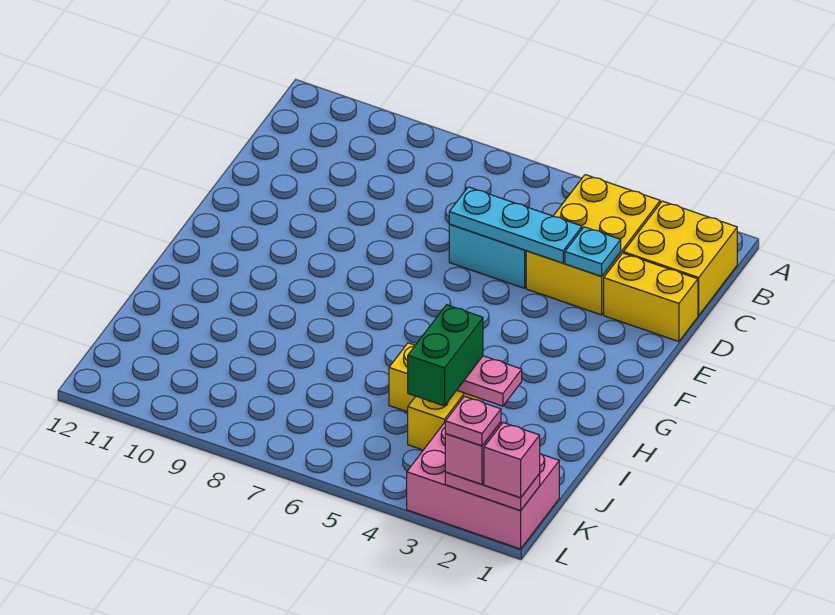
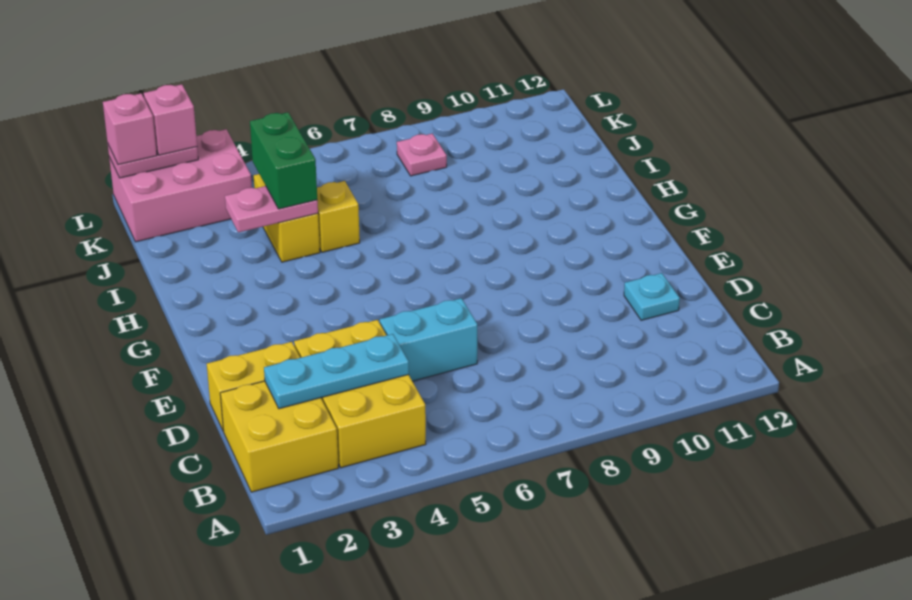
cyan 1x1 plate [565,227,621,276] -> cyan 1x1 plate moved to [624,273,680,320]
cyan 1x3 plate [449,187,582,263] -> cyan 1x3 plate moved to [264,334,409,409]
pink 1x1 plate [445,396,501,446] -> pink 1x1 plate moved to [397,134,447,176]

